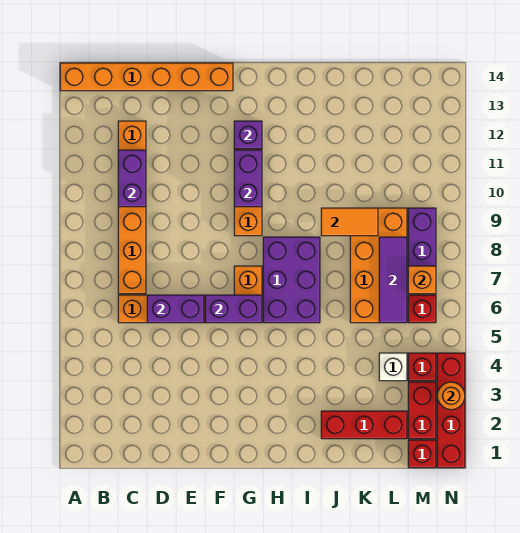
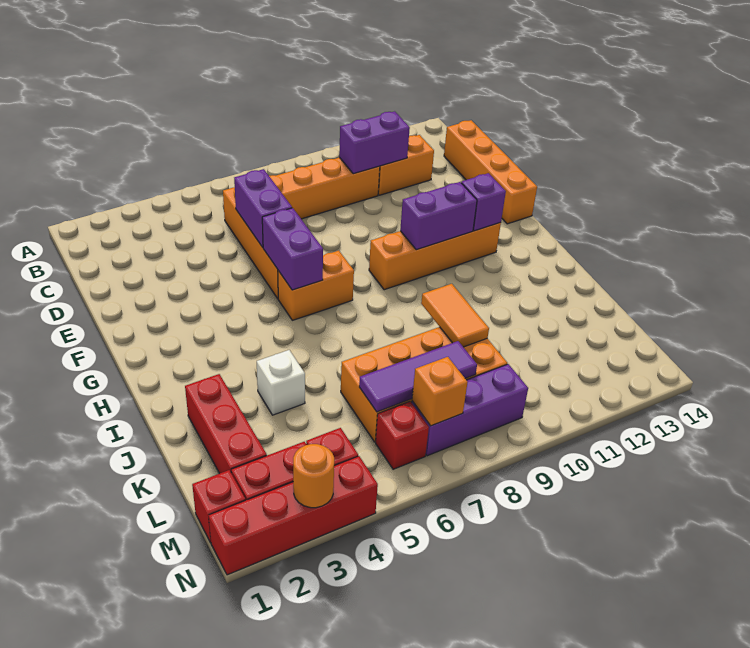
orange 1x6 brick [60,63,233,91] -> orange 1x4 brick [444,120,537,224]
purple 2x3 brick [263,237,320,323] -> none
white 1x1 brick [379,353,407,381] -> white 1x1 brick moved to [257,350,305,415]

